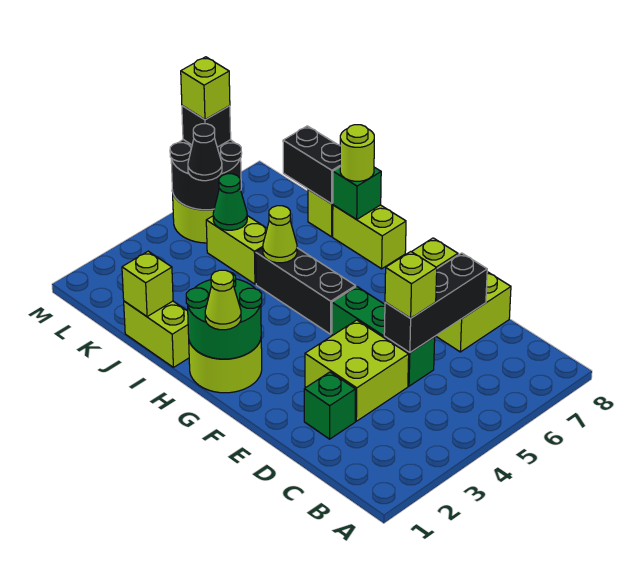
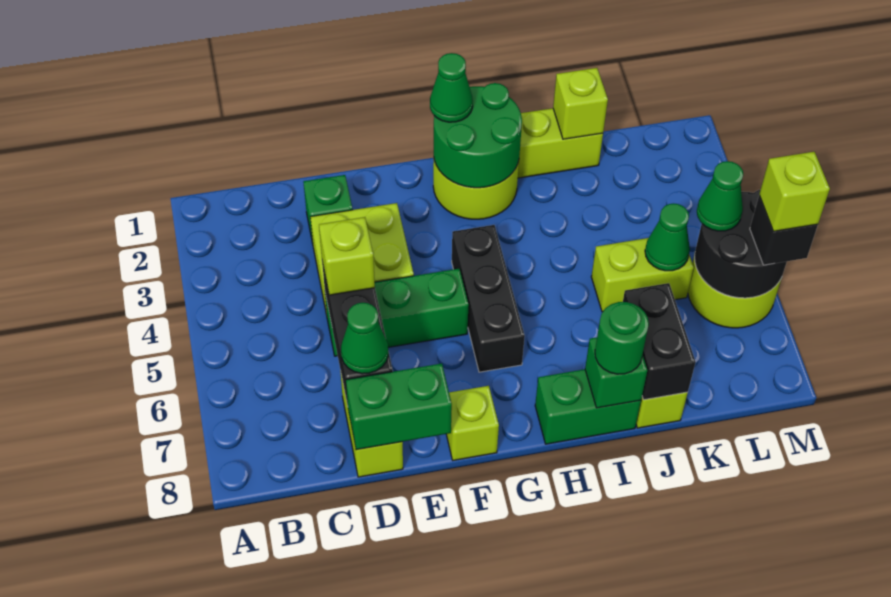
none -> green 1x1 cone [341,303,388,374]
none -> green 1x2 brick [346,364,452,450]
lime 1x1 cone [205,270,241,330] -> green 1x1 cone [430,53,473,122]
black 1x3 brick [256,248,356,334] -> black 1x3 brick turned to [452,225,525,372]
lime 1x2 brick [333,205,406,269] -> green 1x2 brick [535,369,641,444]
lime 1x1 cone [263,206,297,263] -> none
lime 1x1 round brick [340,125,374,181] -> green 1x1 round brick [595,302,649,374]
black 1x2 brick [283,126,340,204] -> black 1x2 brick turned to [623,283,696,400]
black 1x1 cone [188,124,222,181] -> green 1x1 cone [697,161,743,231]

